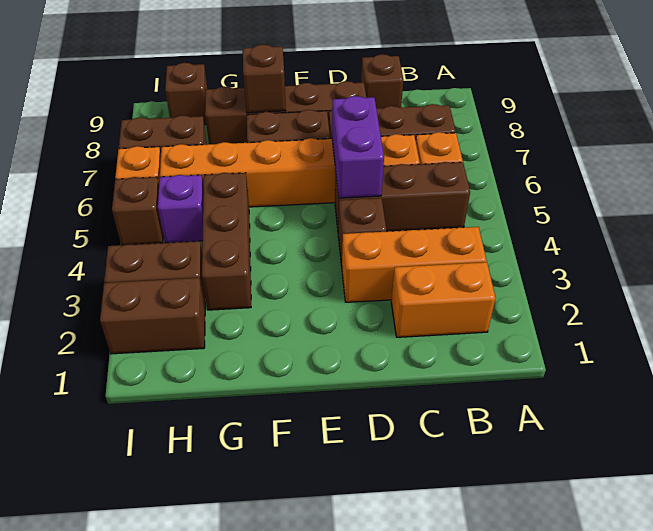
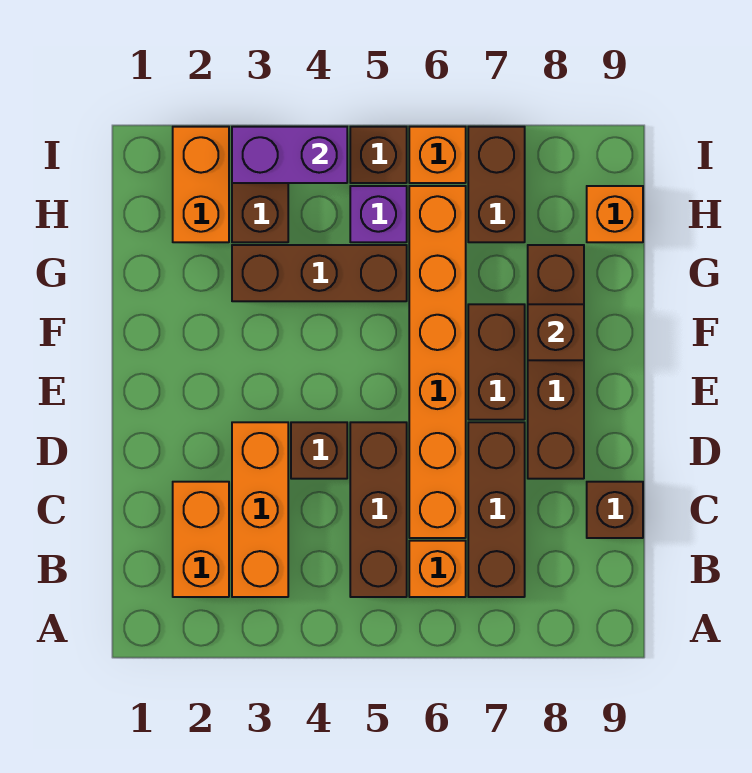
purple 1x2 brick [332,96,384,198] -> purple 1x2 brick moved to [232,127,347,183]
brown 1x2 brick [100,278,205,354] -> orange 1x2 brick [173,127,229,242]
brown 1x1 brick [165,63,207,125] -> orange 1x1 brick [587,186,643,242]

